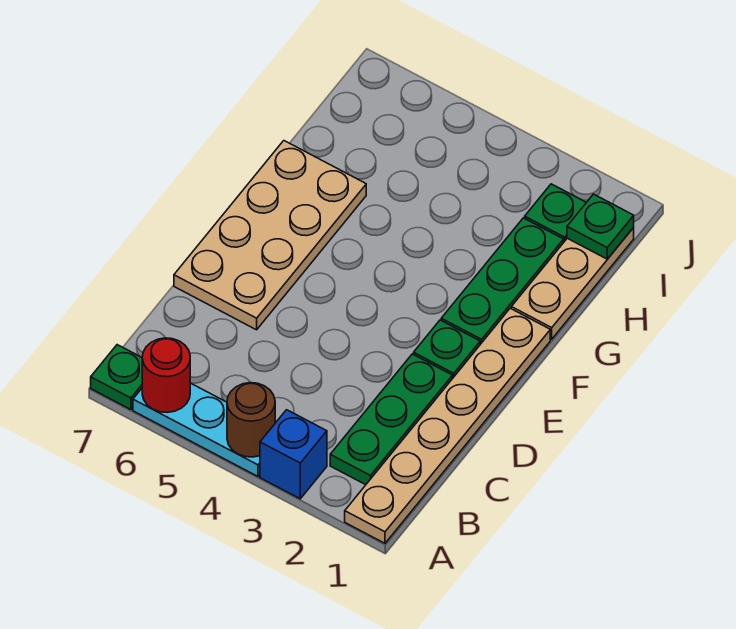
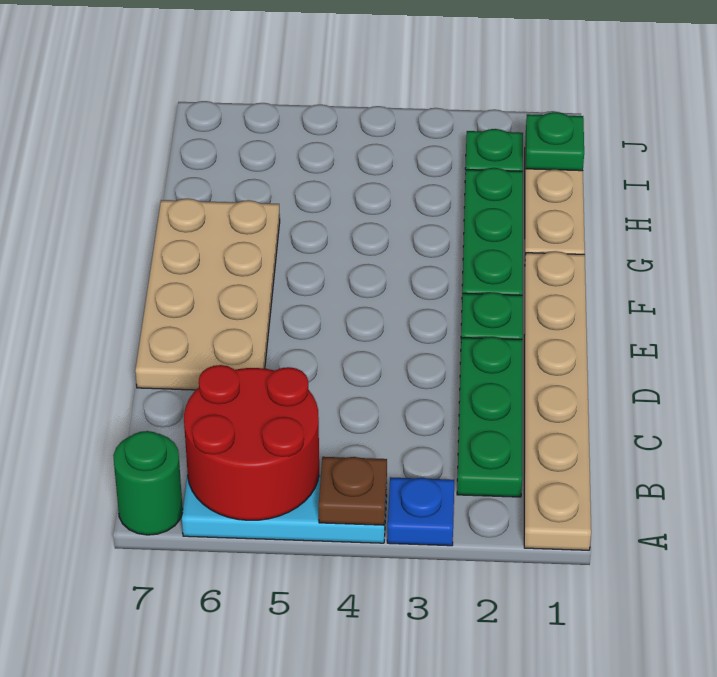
blue 1x1 brick [260,410,327,499] -> blue 1x1 plate [387,477,454,546]
brown 1x1 round brick [227,383,275,457] -> brown 1x1 plate [319,457,387,525]
red 1x1 round brick [142,338,190,413] -> red 2x2 round brick [184,365,319,520]
green 1x1 plate [91,345,142,410] -> green 1x1 round brick [113,431,183,535]

